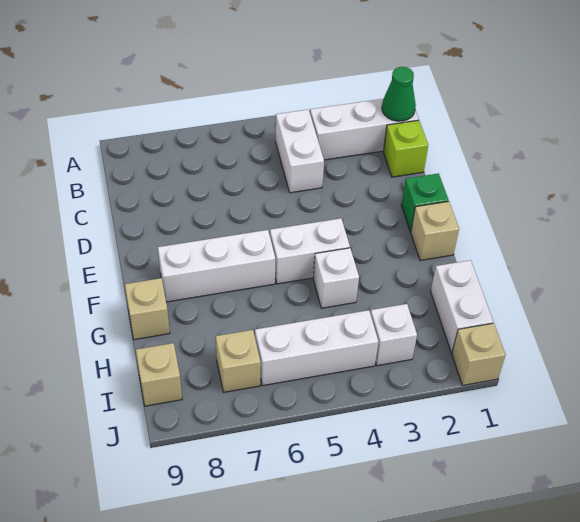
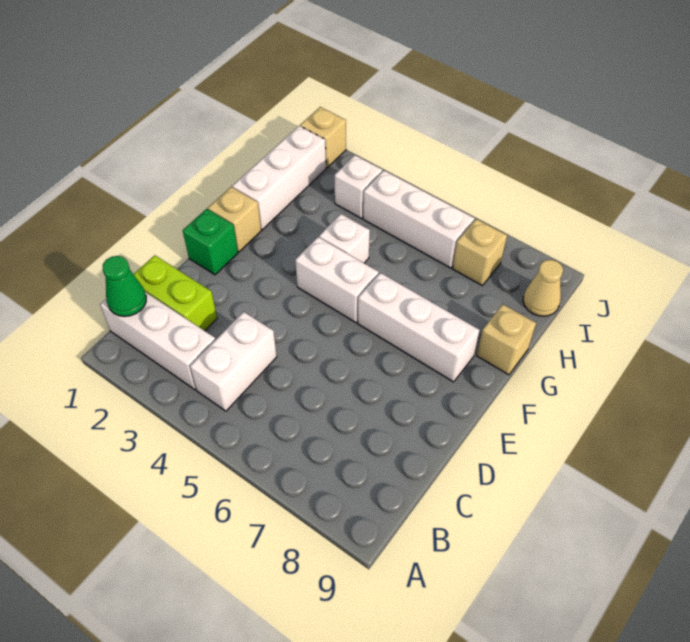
lime 1x1 brick [383,120,428,177] -> lime 1x2 brick [134,255,217,331]
white 1x2 brick [431,260,493,353] -> white 1x3 brick [232,126,326,230]
tan 1x1 brick [136,343,182,406] -> tan 1x1 cone [523,260,563,316]

